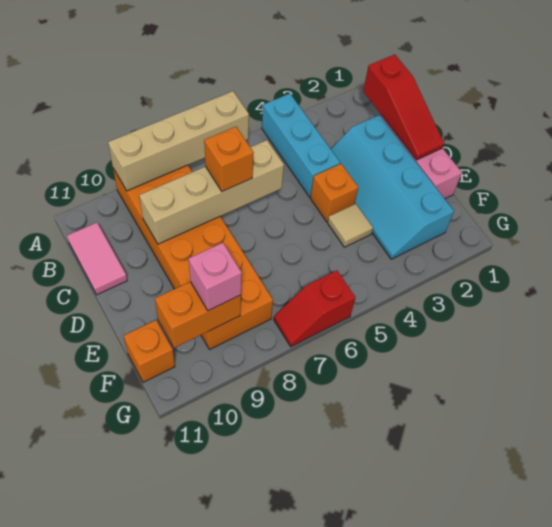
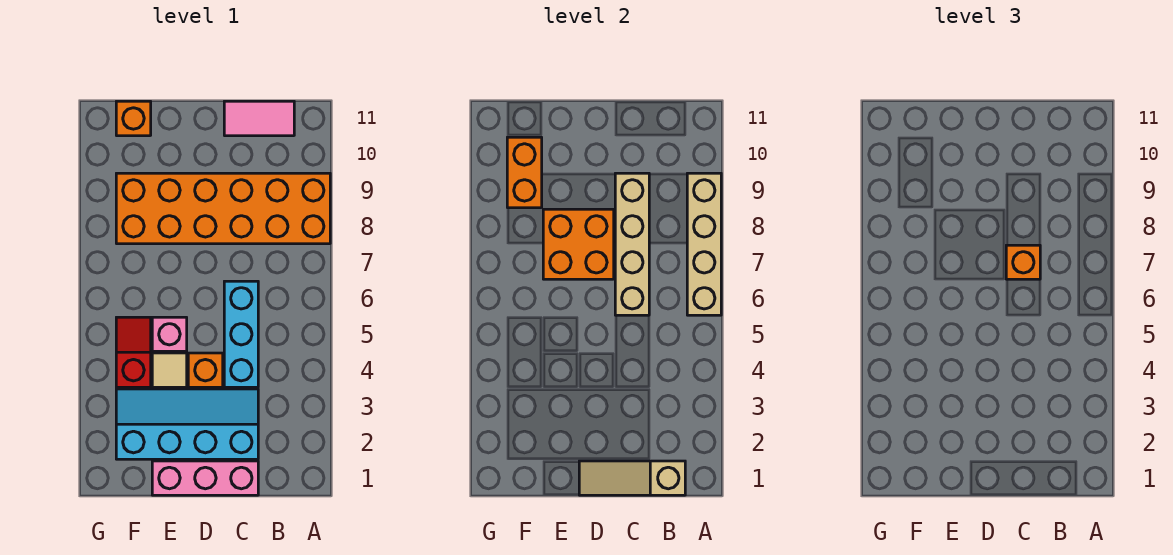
cyan 1x3 brick [262,93,340,197] -> cyan 1x3 brick turned to [224,281,258,387]
red 1x3 slope [363,54,444,160] -> tan 1x3 slope [579,461,685,495]
none -> orange 2x2 brick [543,209,614,279]
pink 1x1 brick [189,243,242,311] -> pink 1x1 brick moved to [152,317,187,351]
red 1x2 slope [274,271,356,347] -> red 1x2 slope moved to [116,317,151,387]

